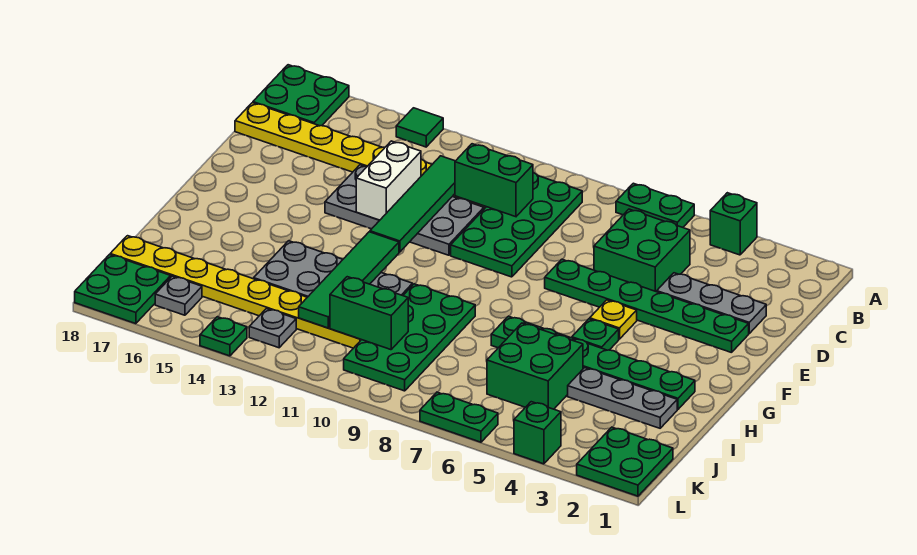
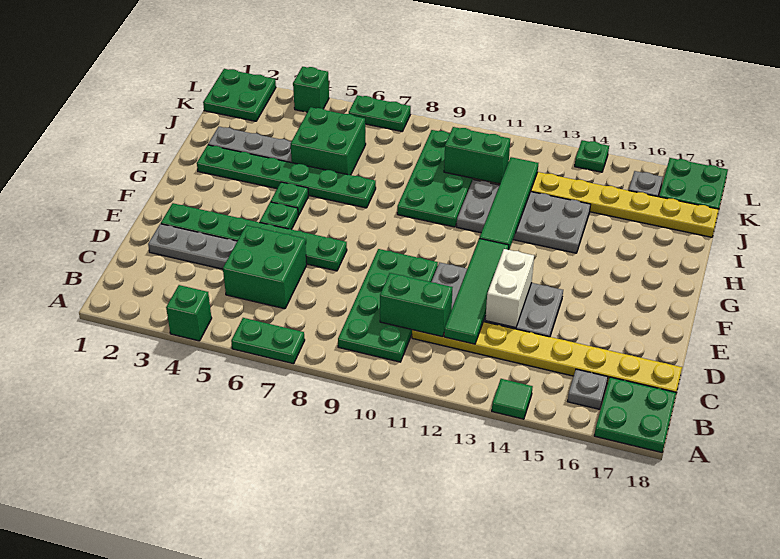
yellow 1x1 plate [590,300,637,339] -> green 1x1 plate [260,202,298,230]
grey 1x1 plate [249,309,296,348] -> grey 1x1 plate moved to [568,369,608,409]

